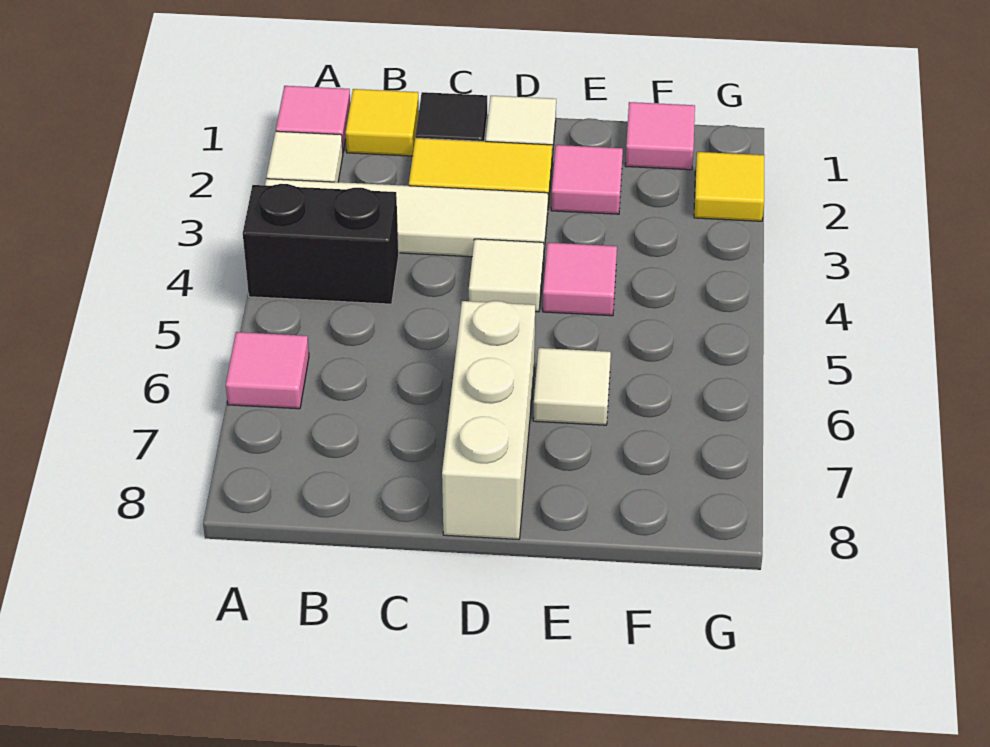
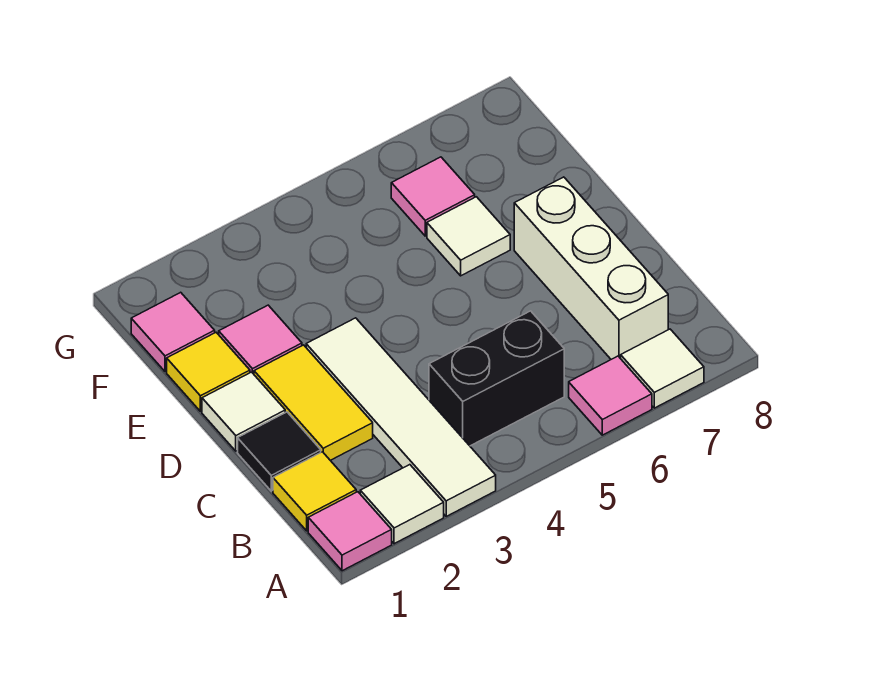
black 1x2 brick [243,184,399,304] -> black 1x2 brick turned to [429,311,564,446]
white 1x1 tile [469,239,544,312] -> white 1x1 tile moved to [621,329,704,408]
white 1x3 brick [442,301,535,540] -> white 1x3 brick turned to [514,177,668,359]
pink 1x1 tile [543,243,617,316] -> pink 1x1 tile moved to [391,157,475,236]
yellow 1x1 tile [694,152,765,221] -> yellow 1x1 tile moved to [167,333,250,411]

